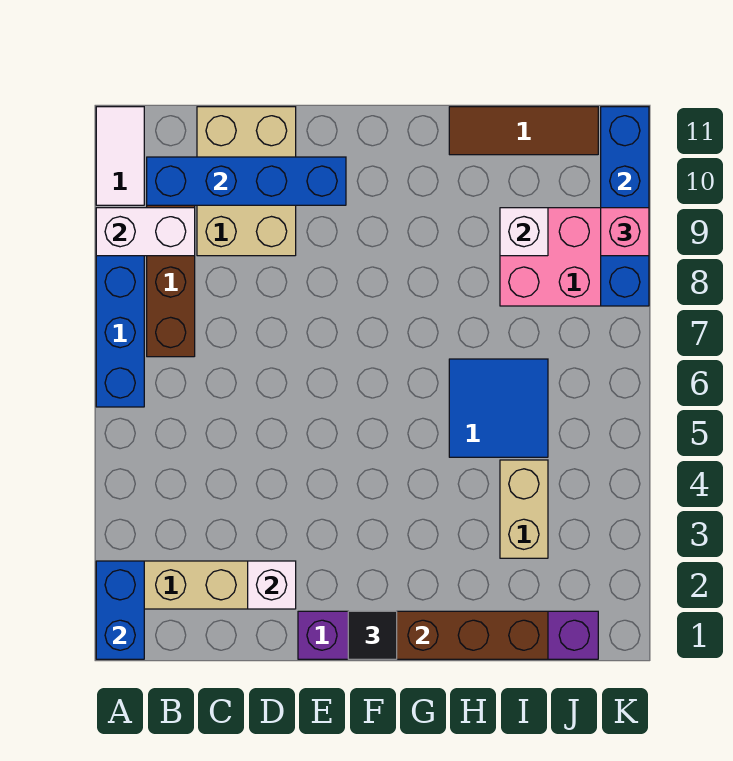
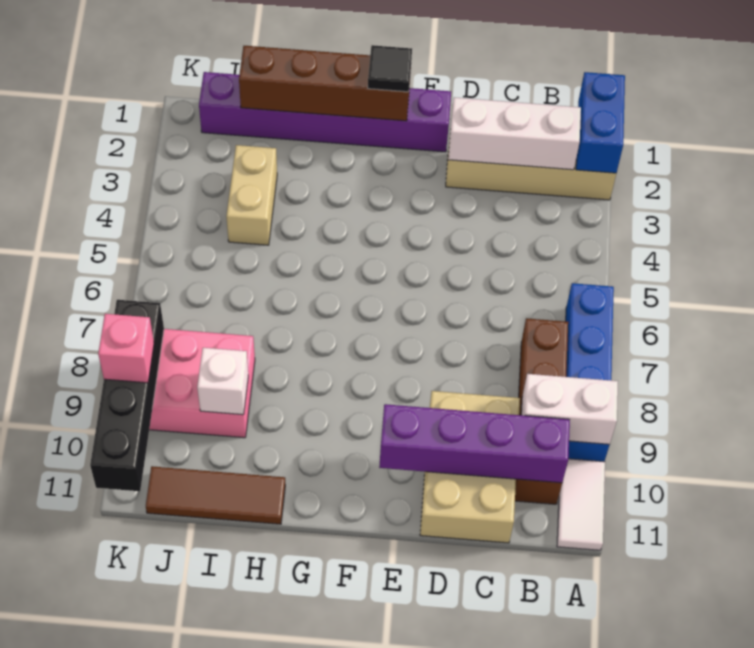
blue 1x4 brick [147,157,346,205] -> purple 1x4 brick [379,404,570,483]
white 1x1 brick [248,561,296,609] -> white 1x3 brick [448,97,581,170]
blue 2x2 tile [449,359,548,457] -> none
blue 1x4 brick [601,107,649,306] -> black 1x4 brick [90,300,164,491]

